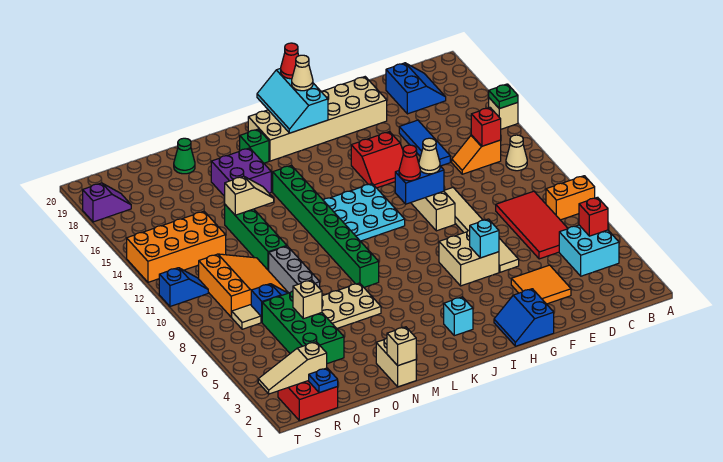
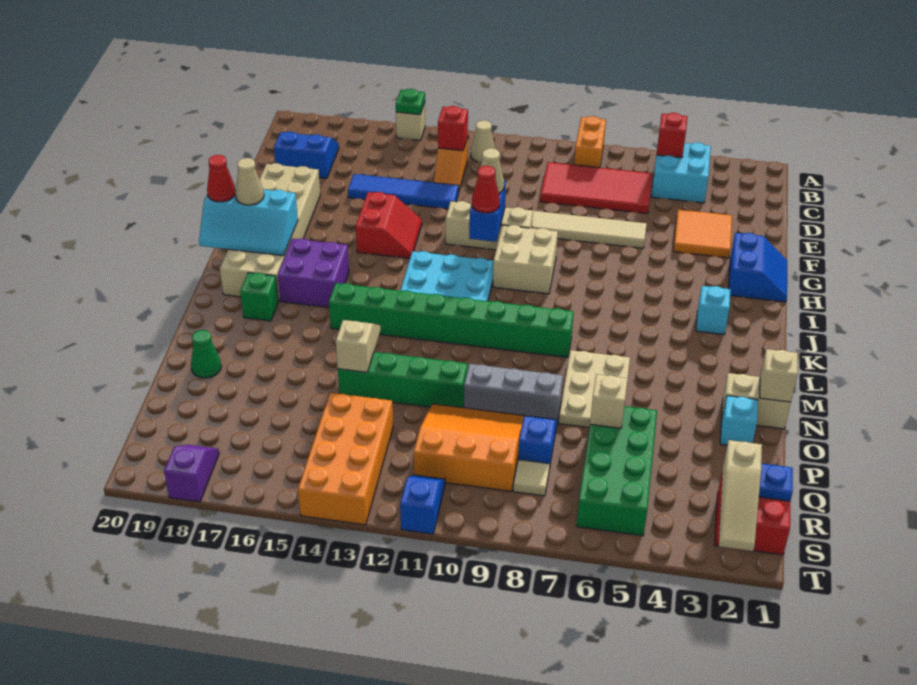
blue 1x3 tile [399,120,450,166] -> blue 1x4 tile [348,174,458,209]
blue 2x2 slope [494,289,554,346] -> blue 2x2 slope turned to [729,233,787,302]
tan 2x2 brick [439,230,499,286] -> tan 2x2 brick moved to [493,225,558,294]
cyan 1x1 brick [470,219,499,258] -> cyan 1x1 brick moved to [720,396,758,445]
purple 2x2 brick [211,148,271,196] -> purple 2x2 brick moved to [277,239,349,307]
green 2x4 brick [262,291,344,364] -> green 2x4 brick turned to [577,406,657,536]

